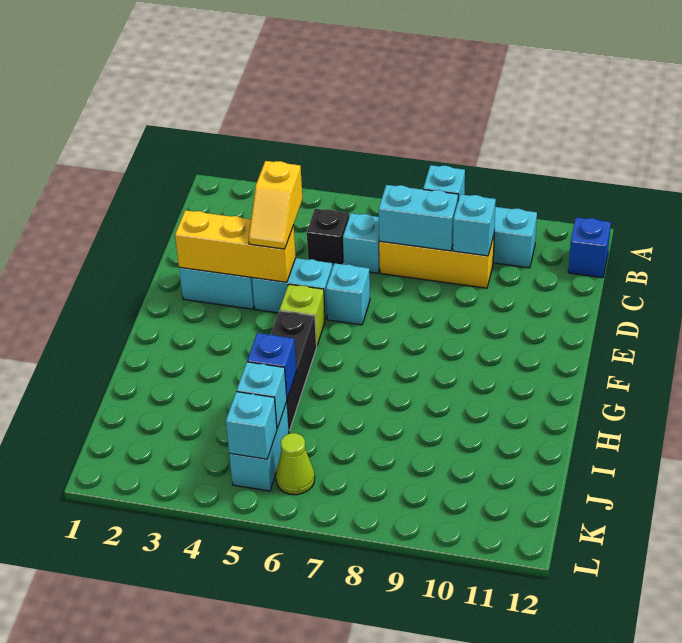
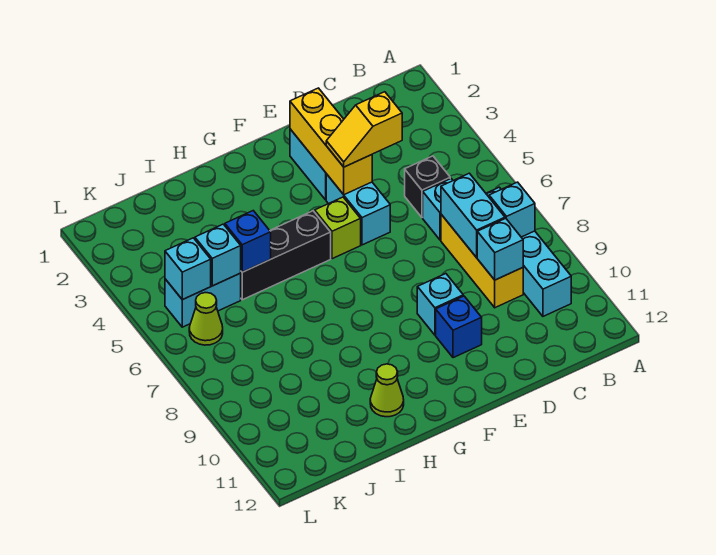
blue 1x1 brick [568,217,611,278] -> blue 1x1 brick moved to [436,296,482,358]
cyan 1x1 brick [326,263,370,325] -> cyan 1x1 brick moved to [417,274,463,335]
none -> lime 1x1 cone [370,364,404,417]

